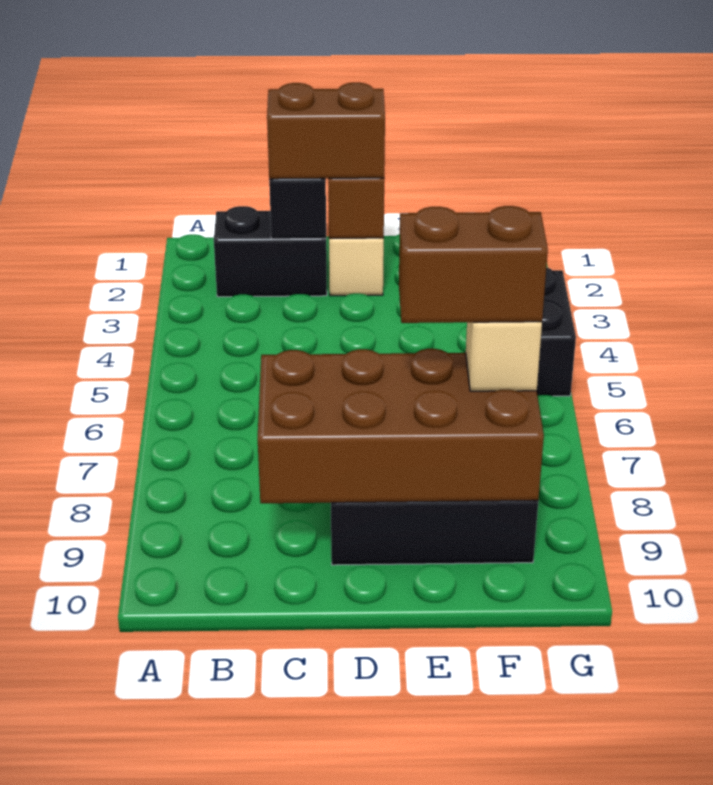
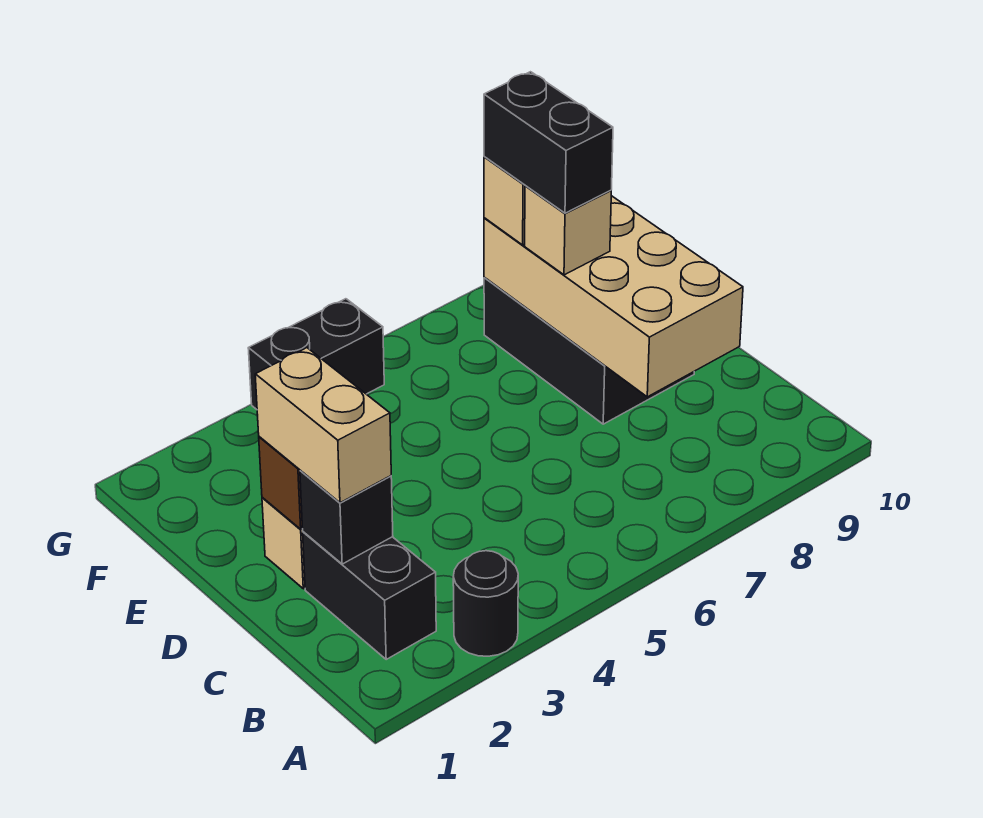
none -> black 1x1 round brick [453,551,518,656]
brown 1x2 brick [267,83,385,179] -> tan 1x2 brick [255,348,391,503]
brown 2x4 brick [258,349,544,503] -> tan 2x4 brick [484,196,743,397]
none -> tan 1x1 brick [525,186,611,275]
brown 1x2 brick [399,206,548,323] -> black 1x2 brick [484,72,613,213]

